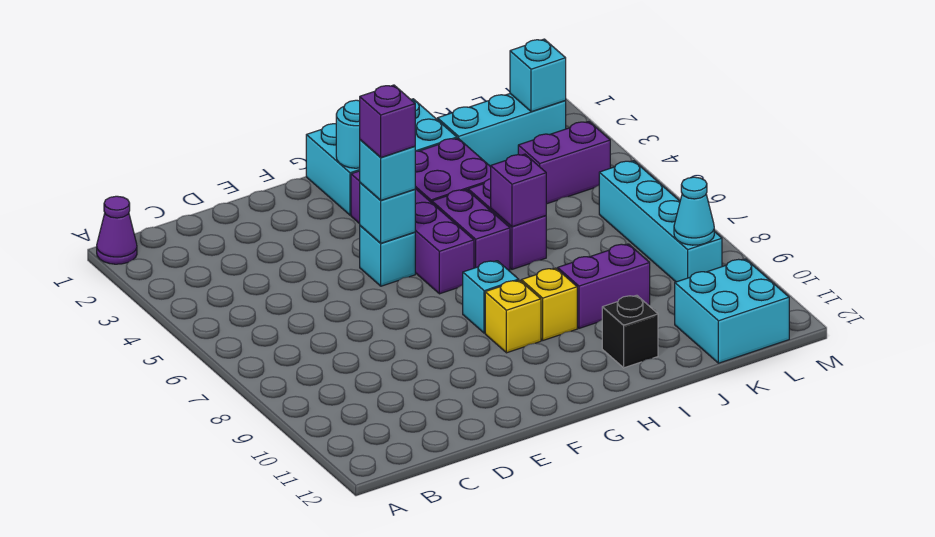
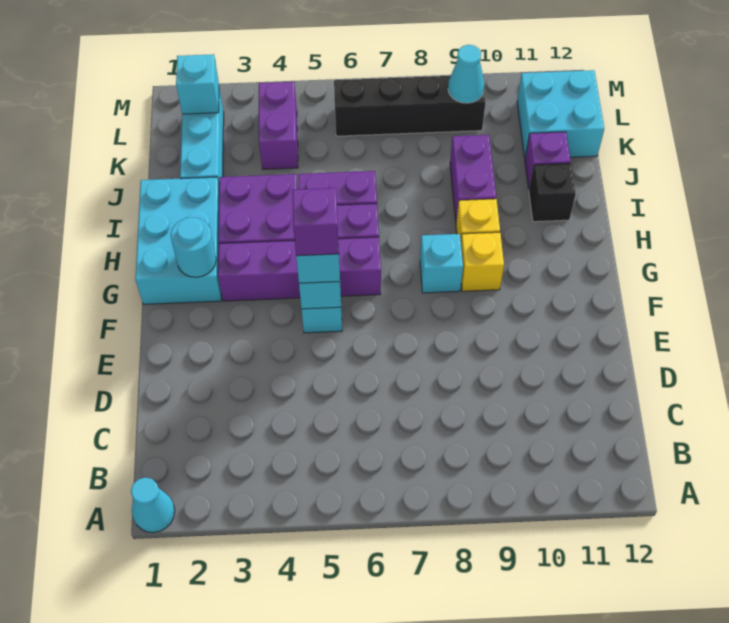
purple 1x1 cone [97,196,137,264] -> cyan 1x1 cone [131,477,175,532]
purple 1x1 brick [491,154,546,227] -> purple 1x1 brick moved to [525,132,571,189]
cyan 1x4 brick [599,161,722,282] -> black 1x4 brick [334,76,485,136]

